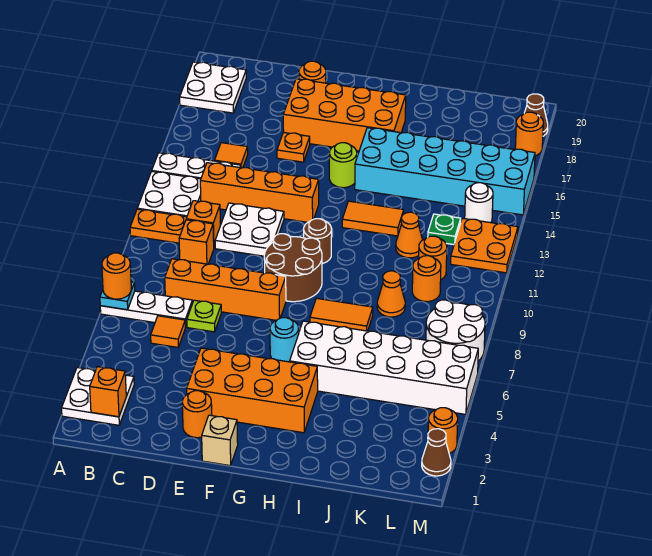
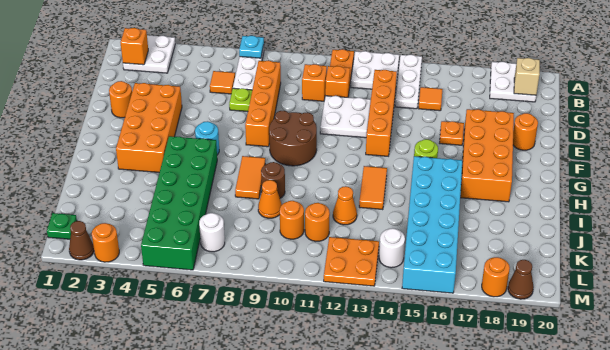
orange 1x1 round brick [102,253,131,299] -> none
tan 1x1 brick [202,415,238,466] -> tan 1x1 brick moved to [514,58,540,95]
brown 1x1 round brick [304,219,332,264] -> brown 1x1 round brick moved to [261,162,285,198]
white 2x6 brick [290,321,478,414] -> green 2x6 brick [141,136,217,270]
green 1x1 plate [428,214,461,245] -> green 1x1 plate moved to [47,213,77,239]
white 2x2 round brick [426,300,485,361] -> white 1x1 round brick [199,213,225,252]

